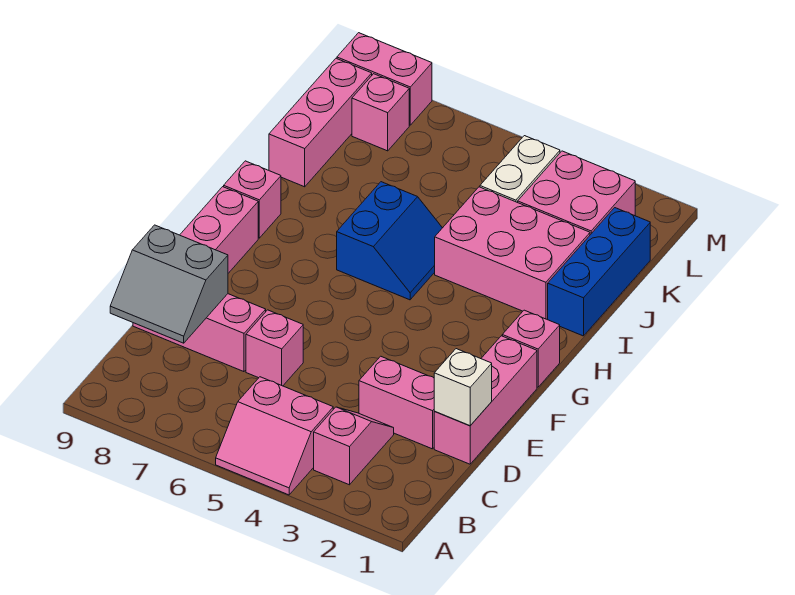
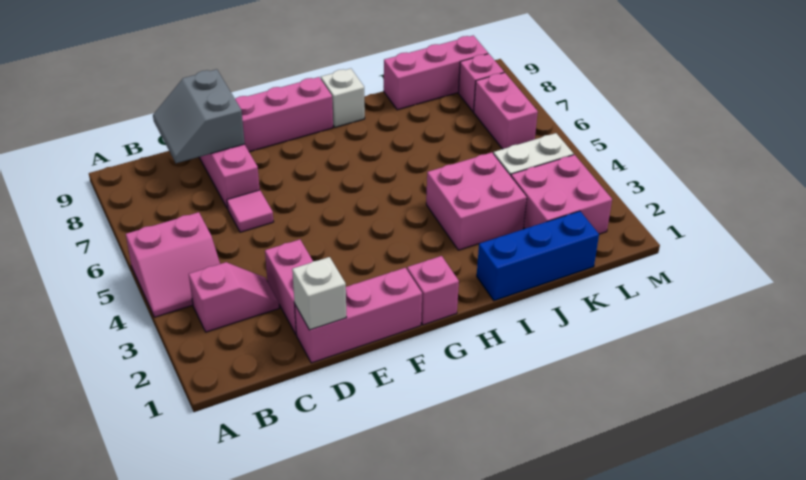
pink 2x2 slope [216,377,333,495] -> pink 2x2 slope turned to [126,212,220,317]
pink 1x1 brick [246,310,303,386] -> pink 1x1 tile [227,190,274,232]
blue 2x2 slope [337,182,442,300] -> none
pink 1x1 brick [224,161,281,238] -> white 1x1 brick [321,69,365,127]
pink 2x3 brick [435,187,590,319] -> pink 2x2 brick [426,152,527,250]
pink 1x2 brick [337,33,432,125] -> pink 1x2 brick moved to [474,73,538,149]

